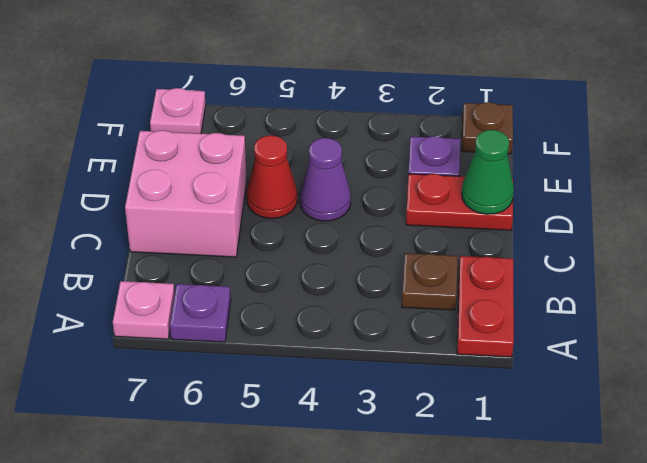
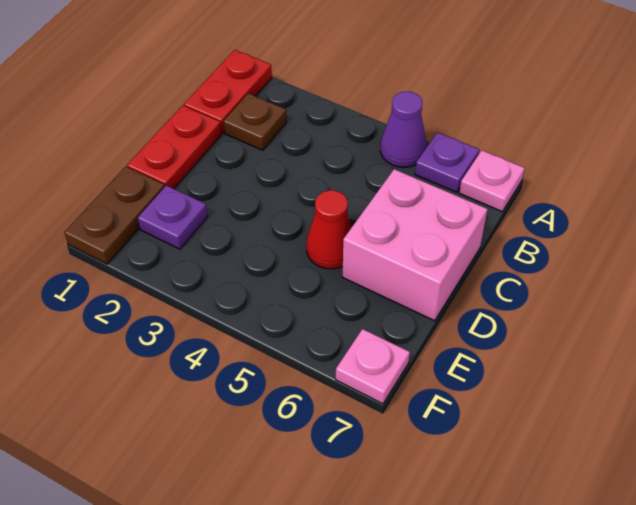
red 1x2 plate [406,174,513,230] -> red 1x2 plate turned to [127,106,222,189]
green 1x1 cone [462,130,514,214] -> none
purple 1x1 cone [300,138,351,221] -> purple 1x1 cone moved to [380,92,426,167]
brown 1x1 plate [462,102,513,154] -> brown 1x2 plate [64,167,165,264]

